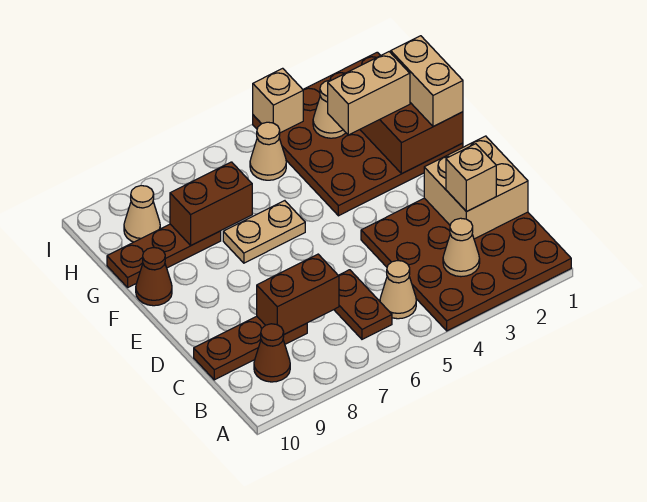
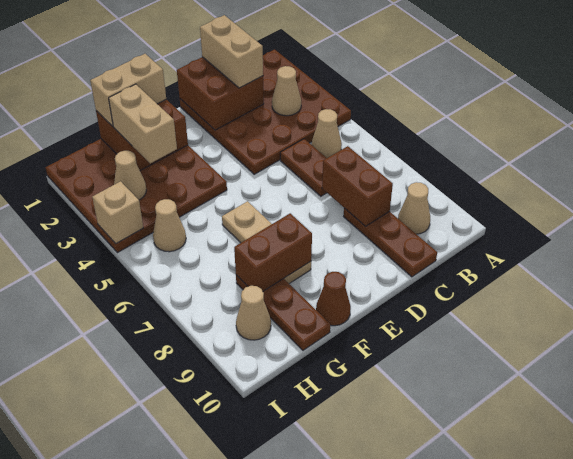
brown 1x2 plate [334,270,392,339] -> brown 1x2 plate turned to [280,139,327,196]
brown 1x1 cone [254,324,290,382] -> tan 1x1 cone [398,182,430,234]
tan 2x2 brick [424,136,528,239] -> brown 2x2 brick [177,57,264,130]
tan 1x1 brick [446,144,496,212] -> tan 1x2 brick [200,15,263,88]
tan 1x2 plate [223,201,305,263] -> tan 1x3 plate [222,201,311,284]
brown 1x2 brick [170,162,252,245] -> brown 1x2 brick turned to [234,213,312,291]

